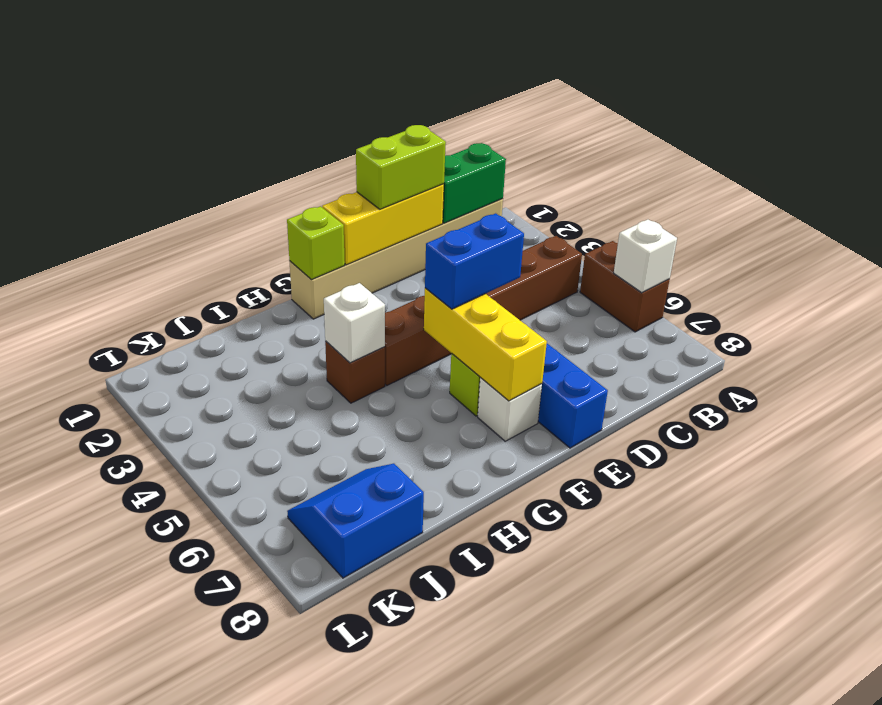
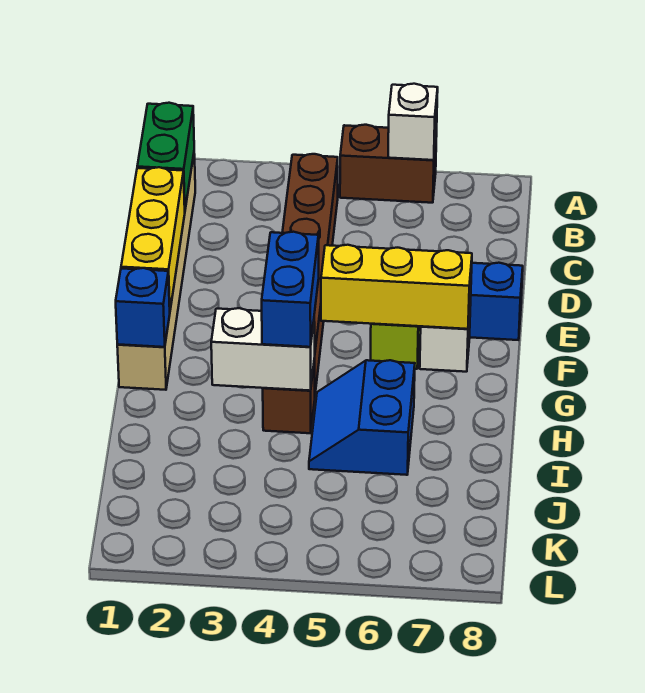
lime 1x2 brick [356,125,446,209] -> none
blue 1x2 brick [425,213,524,309] -> blue 1x2 brick moved to [262,232,319,347]
lime 1x1 brick [287,206,345,280] -> blue 1x1 brick [116,268,170,347]
white 1x1 brick [324,283,385,363] -> white 1x2 brick [211,308,315,391]
blue 2x2 slope [287,464,424,578] -> blue 2x2 slope moved to [309,360,415,475]

